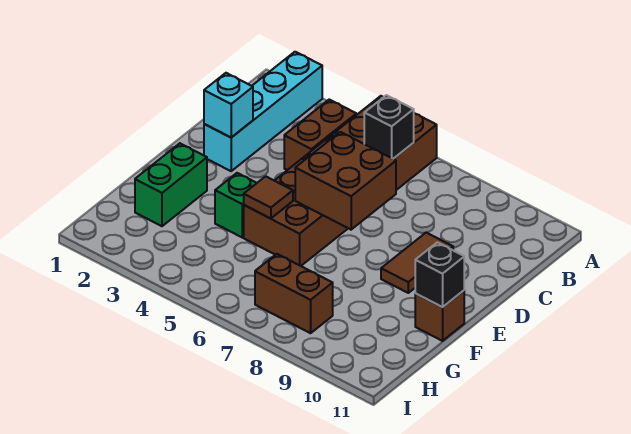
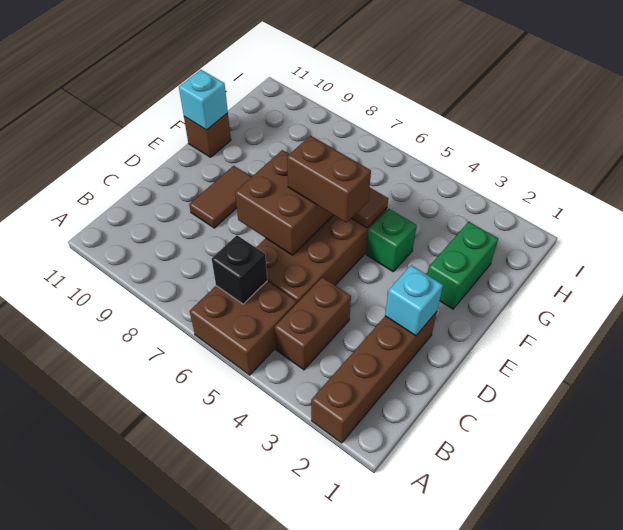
cyan 1x4 brick [204,52,322,171] -> brown 1x4 brick [311,312,437,443]
black 1x1 brick [415,242,464,307] -> cyan 1x1 brick [179,70,228,130]
brown 1x2 brick [255,254,333,333] -> brown 1x2 brick moved to [287,136,371,223]

